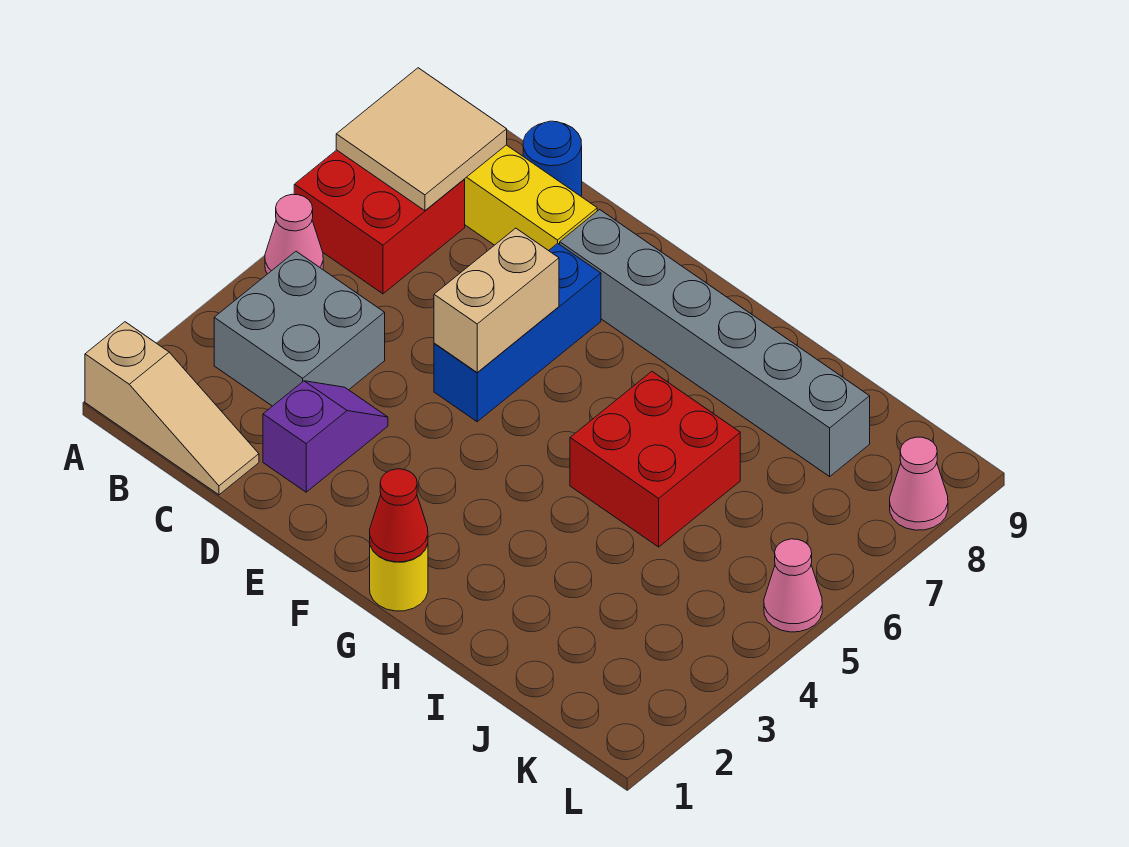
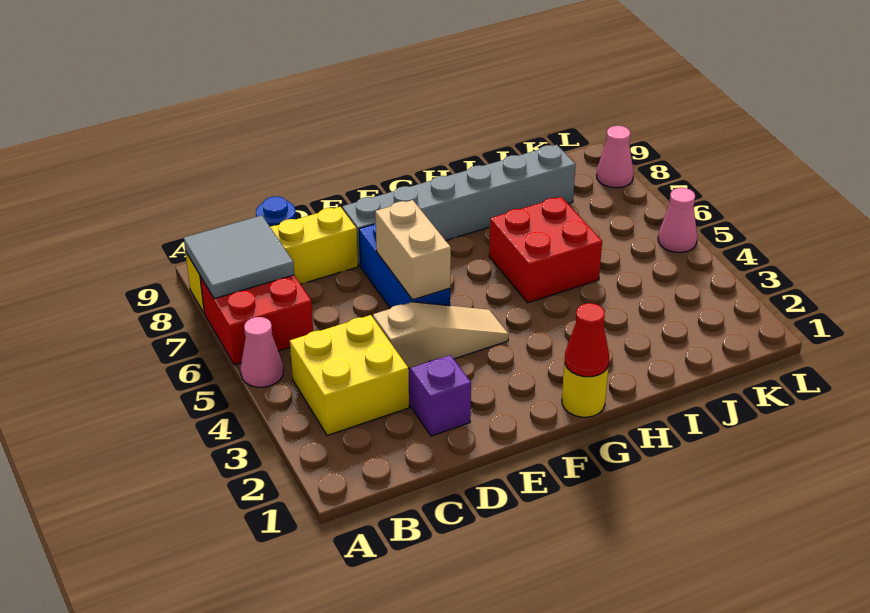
tan 1x3 slope [85,322,259,495] -> tan 1x3 slope moved to [373,302,509,368]
tan 2x2 tile [336,68,507,211] -> grey 2x2 tile [184,215,294,299]
grey 2x2 brick [214,251,385,406] -> yellow 2x2 brick [290,315,409,435]

